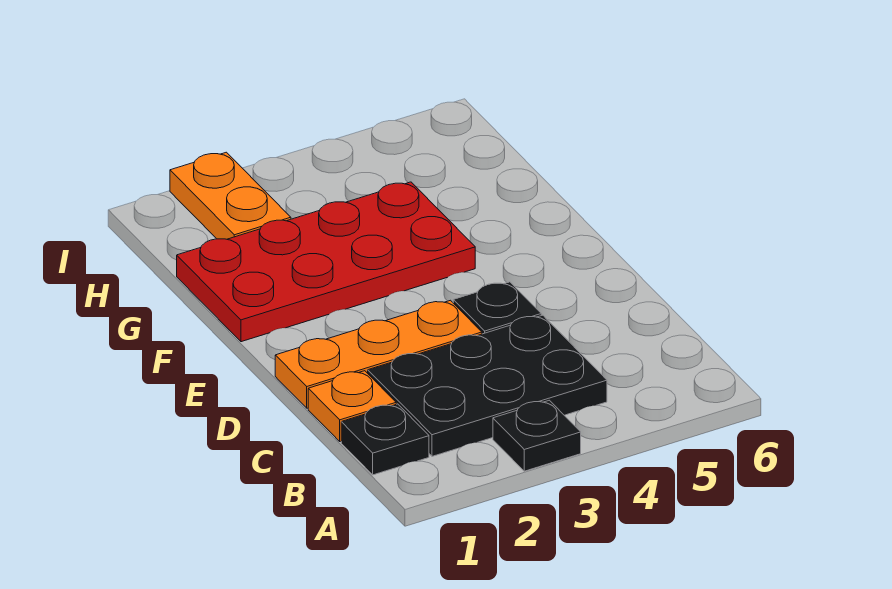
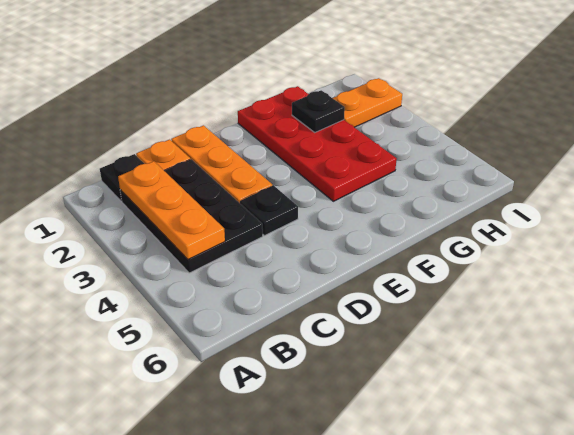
black 1x1 plate [493,400,581,471] -> black 1x1 plate moved to [292,90,345,132]
none -> orange 1x3 plate [118,161,225,259]

